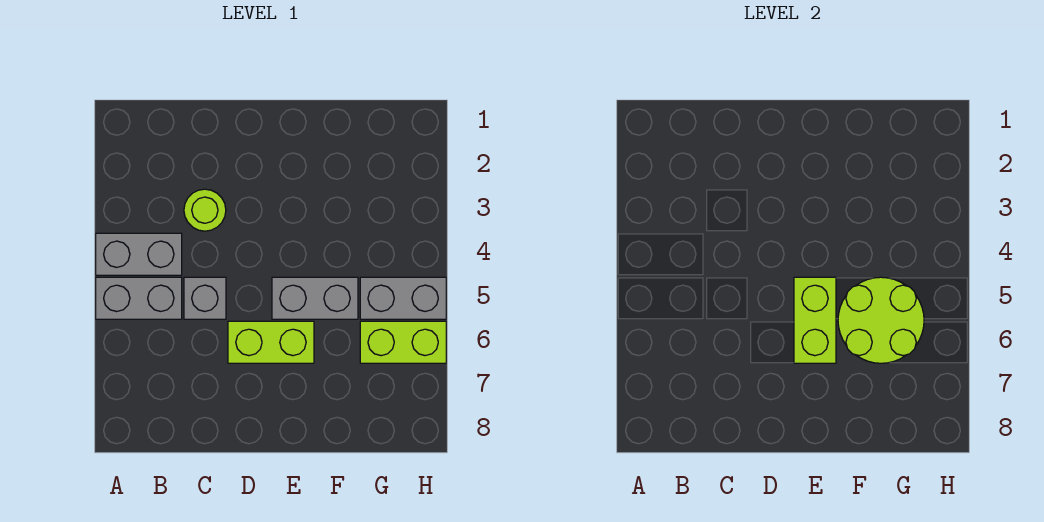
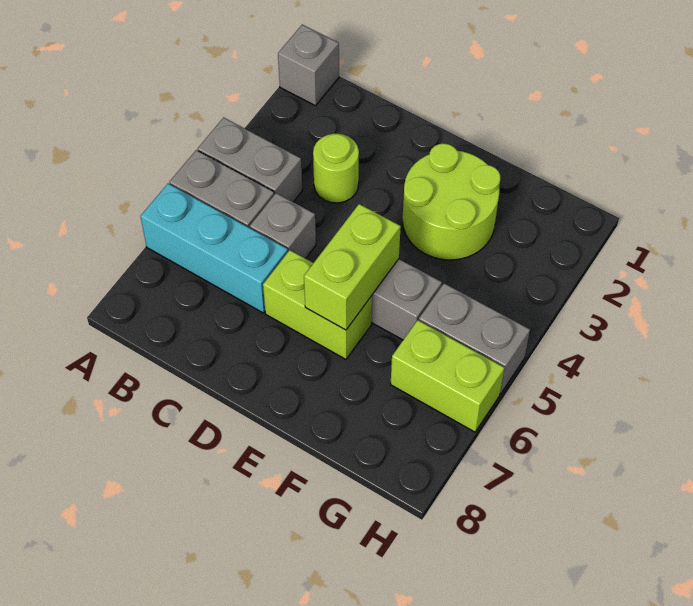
none -> grey 1x1 brick [278,25,339,106]
none -> cyan 1x3 brick [141,184,288,313]
lime 2x2 round brick [838,277,924,363] -> lime 2x2 round brick moved to [403,144,500,260]

